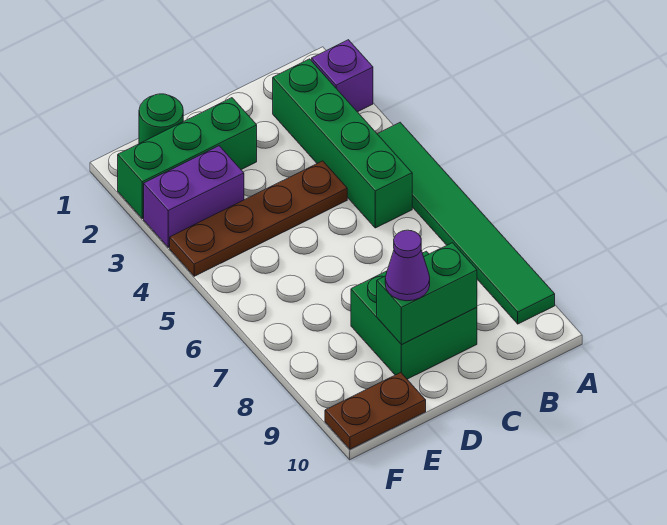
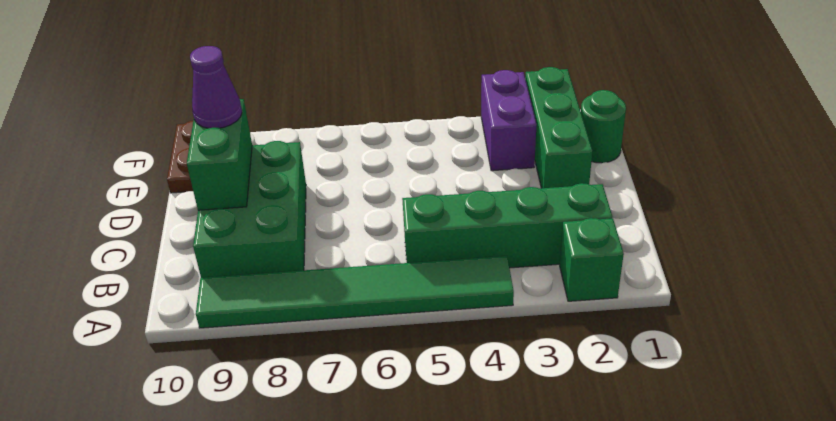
purple 1x1 brick [312,40,373,112] -> green 1x1 brick [560,218,624,301]
brown 1x4 plate [170,161,347,276] -> none
green 2x2 brick [351,251,477,379] -> green 2x3 brick [193,141,306,278]

